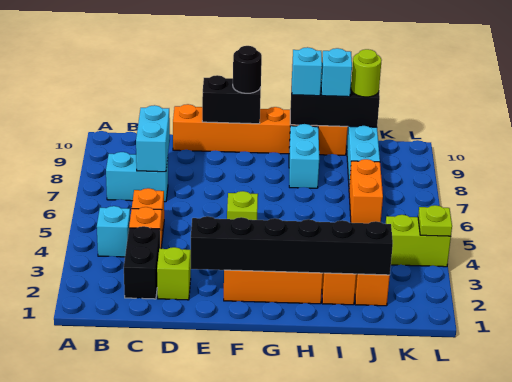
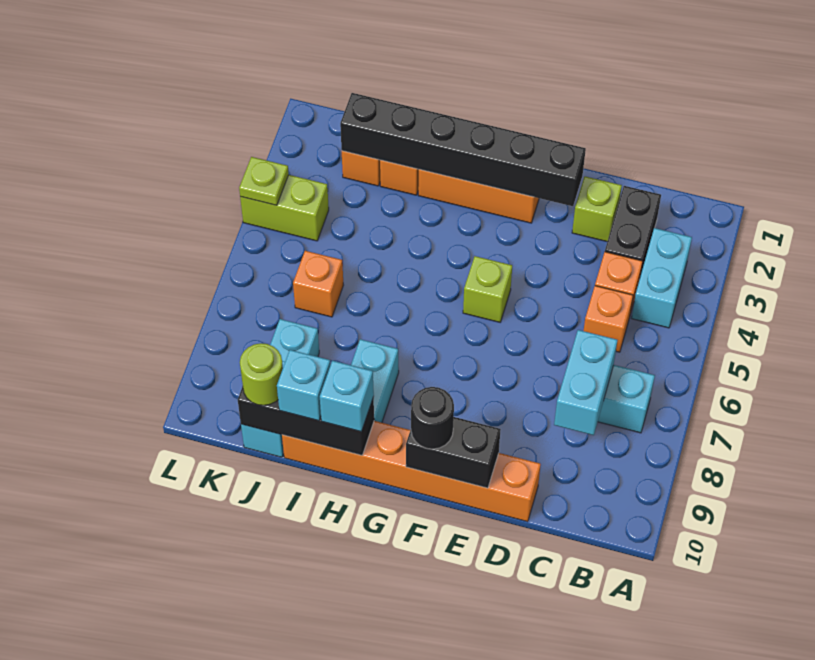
cyan 1x1 brick [97,206,130,257] -> cyan 1x2 brick [632,228,692,328]
orange 1x2 brick [349,159,383,223] -> orange 1x1 brick [293,251,343,317]

